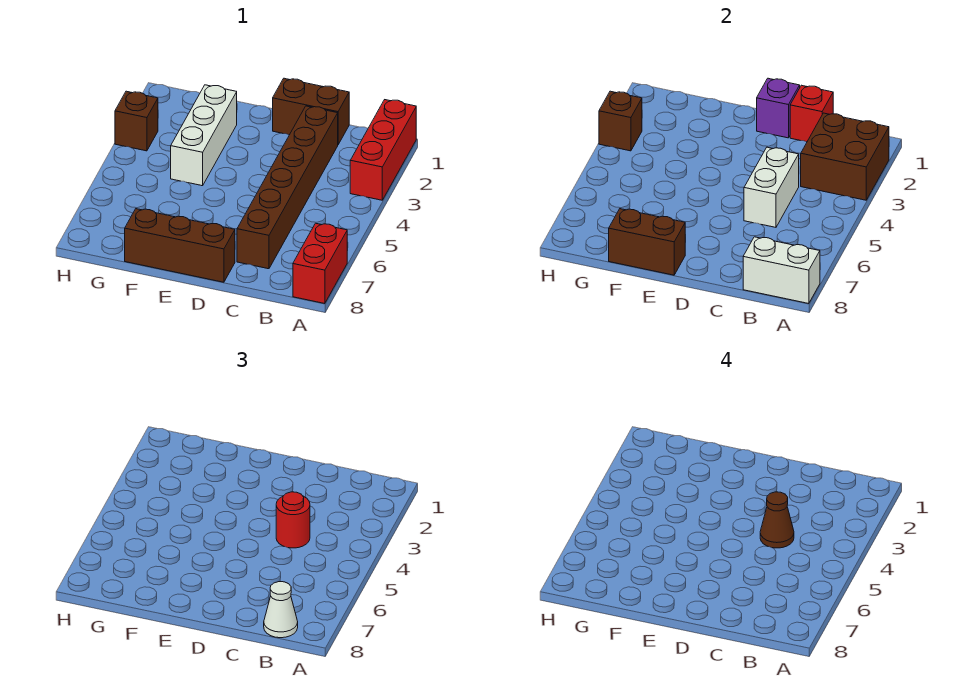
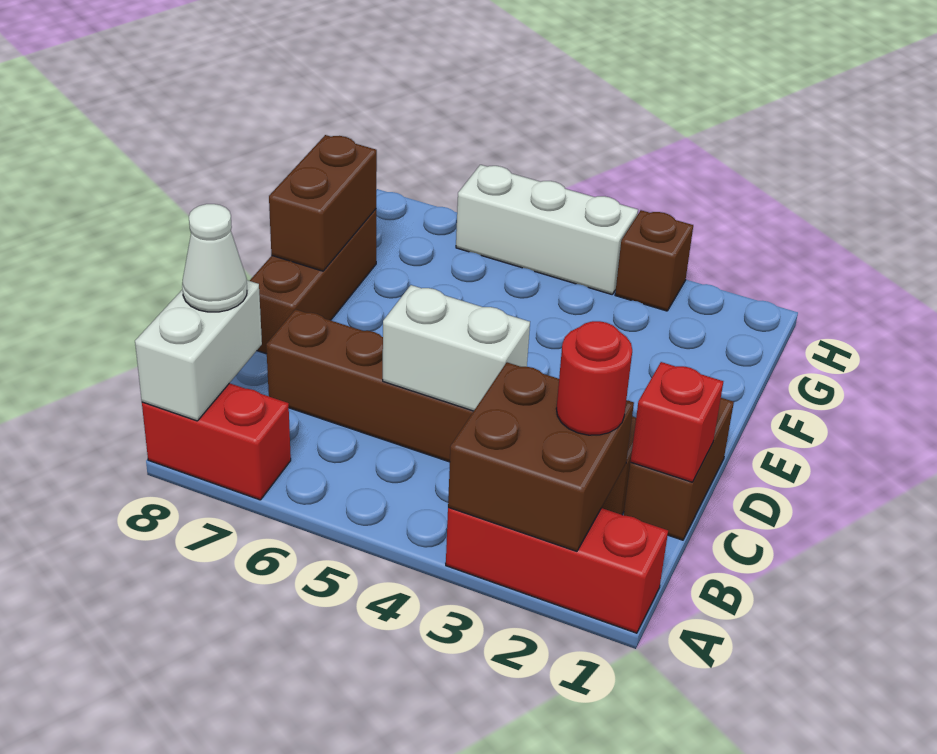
red 1x1 round brick [276,492,310,548] -> red 1x1 round brick moved to [556,321,632,435]
brown 1x1 cone [760,492,794,548] -> none
purple 1x1 brick [757,78,800,138] -> none
white 1x3 brick [171,85,237,186] -> white 1x3 brick moved to [456,165,638,294]
brown 1x1 brick [599,91,642,151] -> none

